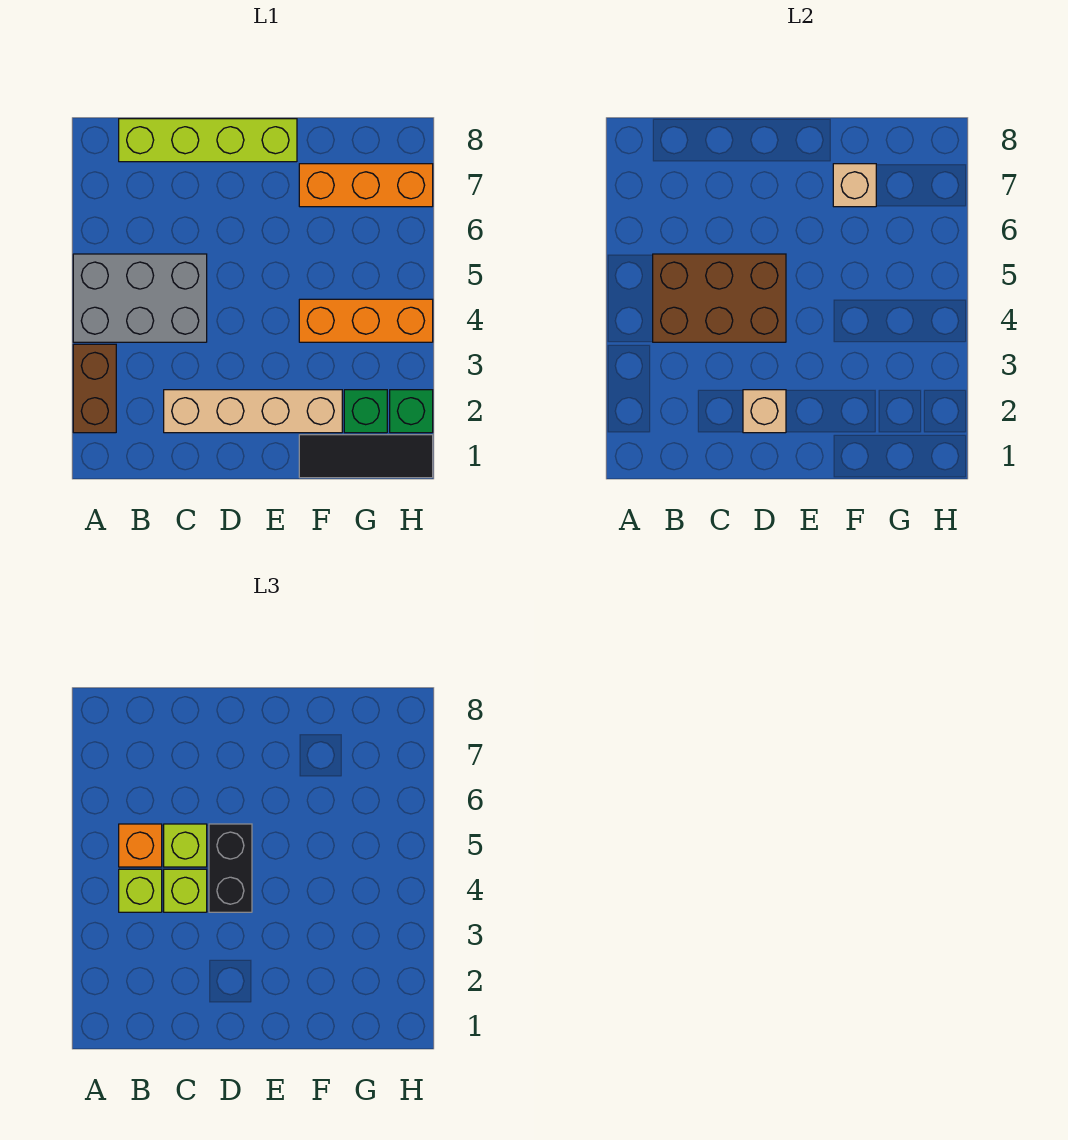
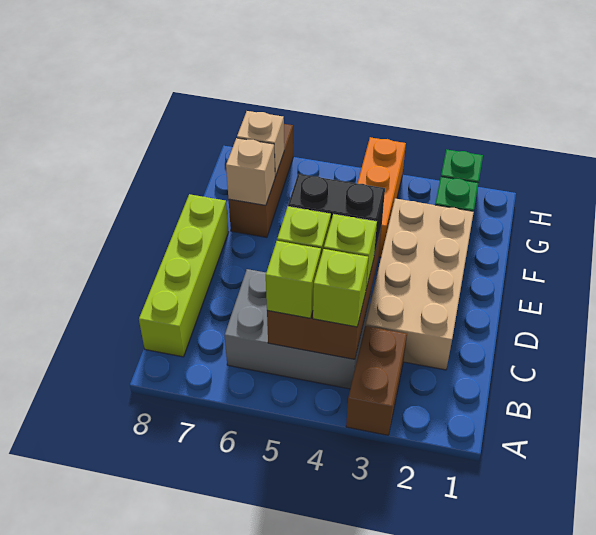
brown 1x2 brick [73,344,116,433] -> brown 1x2 brick turned to [346,326,407,435]
grey 2x3 brick [73,254,207,342] -> grey 2x3 brick turned to [225,269,371,389]
orange 1x1 brick [119,824,162,867] -> lime 1x1 brick [266,241,321,318]
tan 1x4 brick [164,390,342,433] -> tan 2x4 brick [365,199,474,370]
tan 1x1 brick [743,390,786,433] -> tan 1x1 brick moved to [237,111,284,177]
black 1x3 tile [299,435,433,478] -> none
orange 1x3 brick [299,164,433,207] -> brown 1x3 brick [229,124,293,237]

